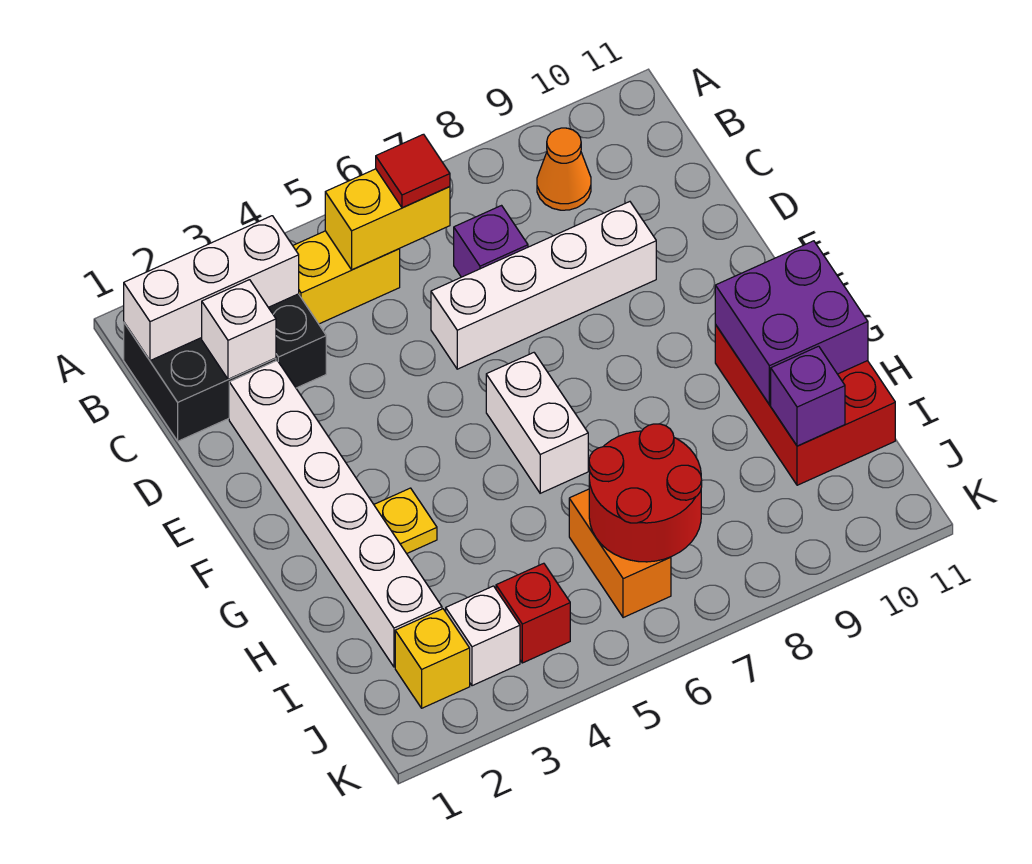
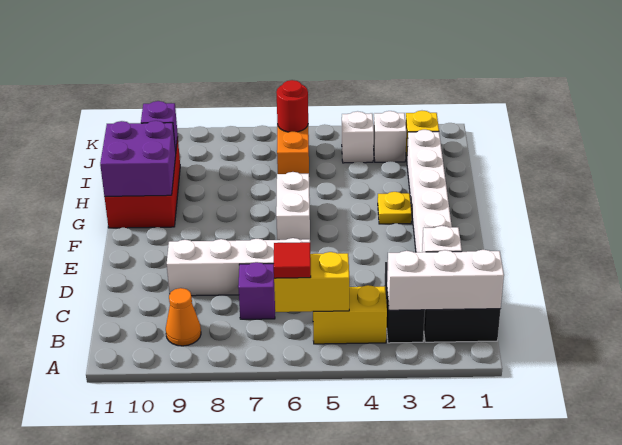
red 2x2 round brick [589,424,702,562] -> red 1x1 round brick [277,80,308,132]
red 1x1 brick [496,563,570,663] -> white 1x1 brick [342,111,374,163]

